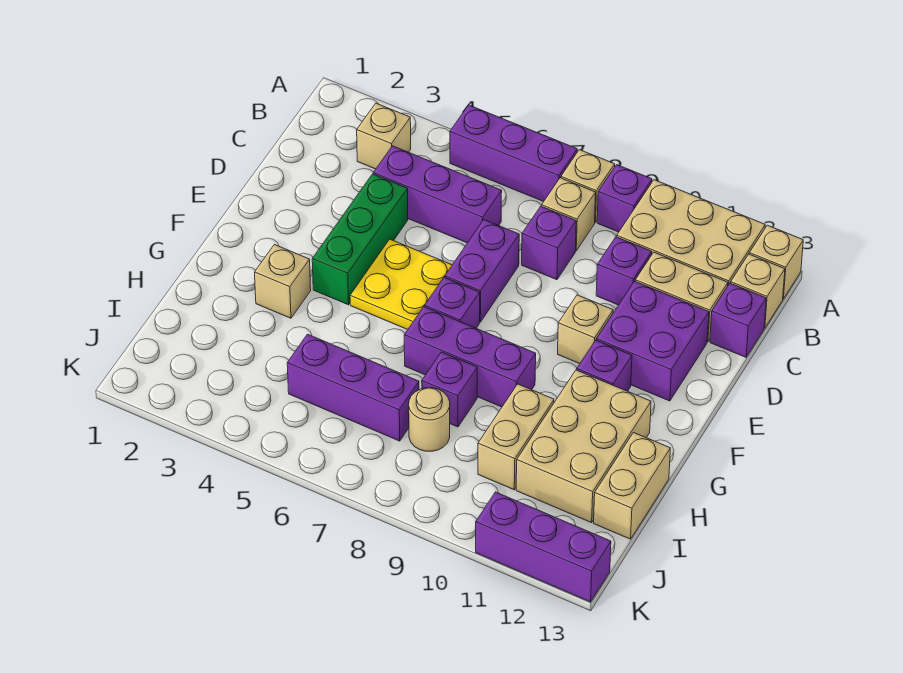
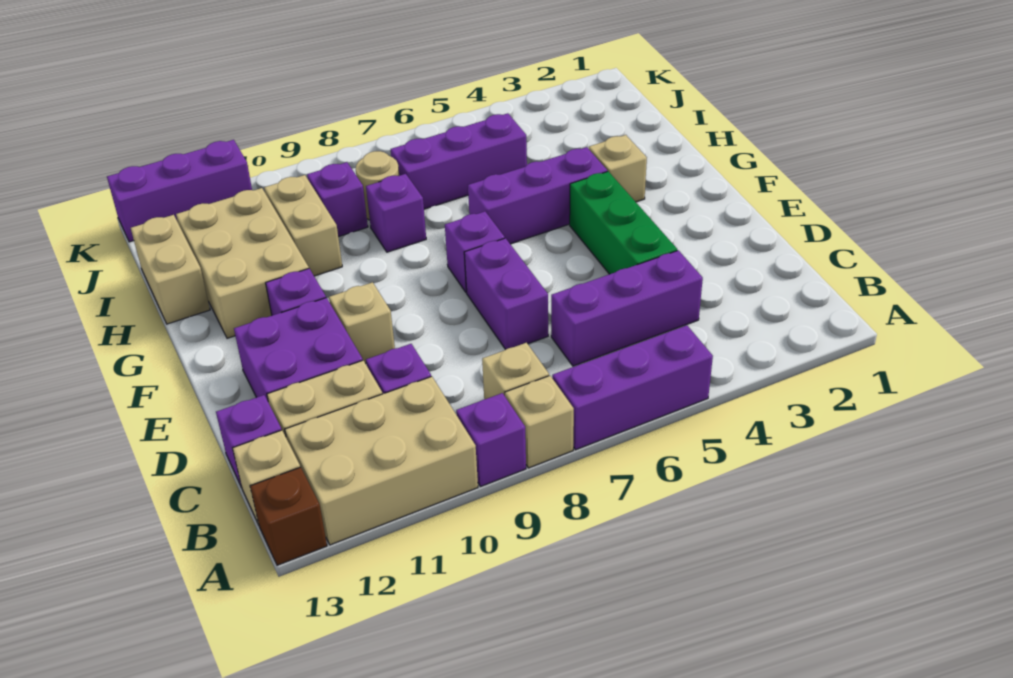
tan 1x1 brick [749,225,803,299] -> brown 1x1 brick [250,467,327,565]
tan 1x1 brick [357,103,411,169] -> none
purple 1x1 brick [522,206,576,280] -> purple 1x1 brick moved to [307,162,368,237]
yellow 2x2 plate [350,239,452,330] -> none
purple 1x3 brick [404,307,536,407] -> purple 1x3 brick moved to [468,147,607,244]

